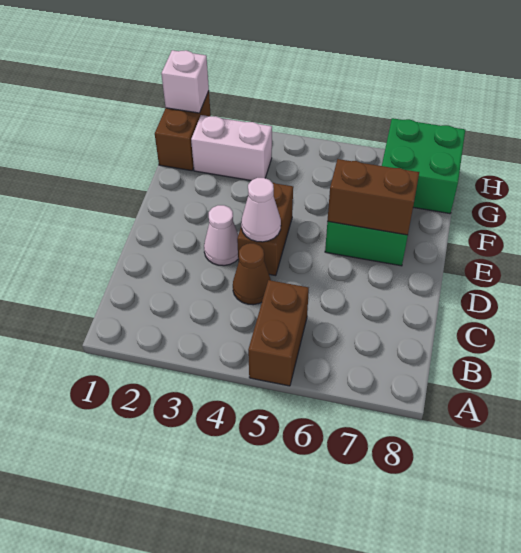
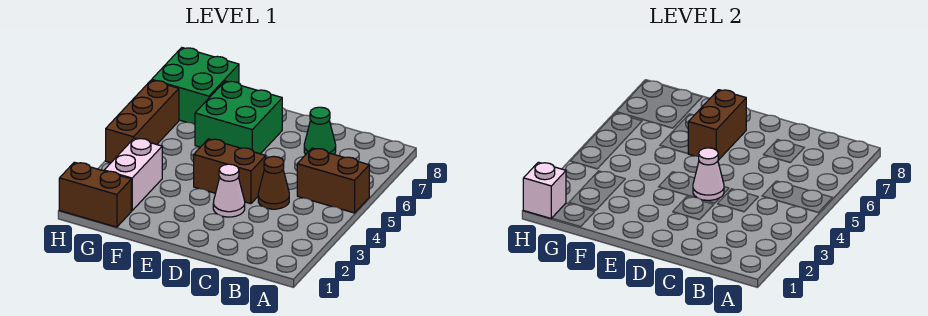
none -> green 1x1 cone [304,107,336,155]
none -> brown 1x3 brick [106,80,179,163]

